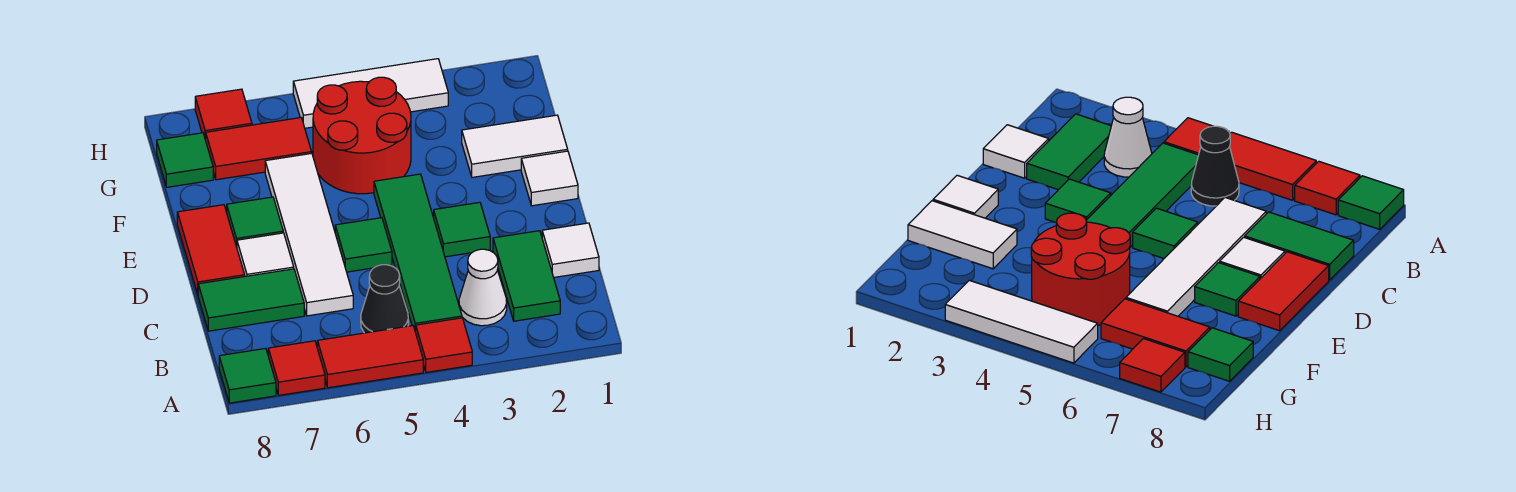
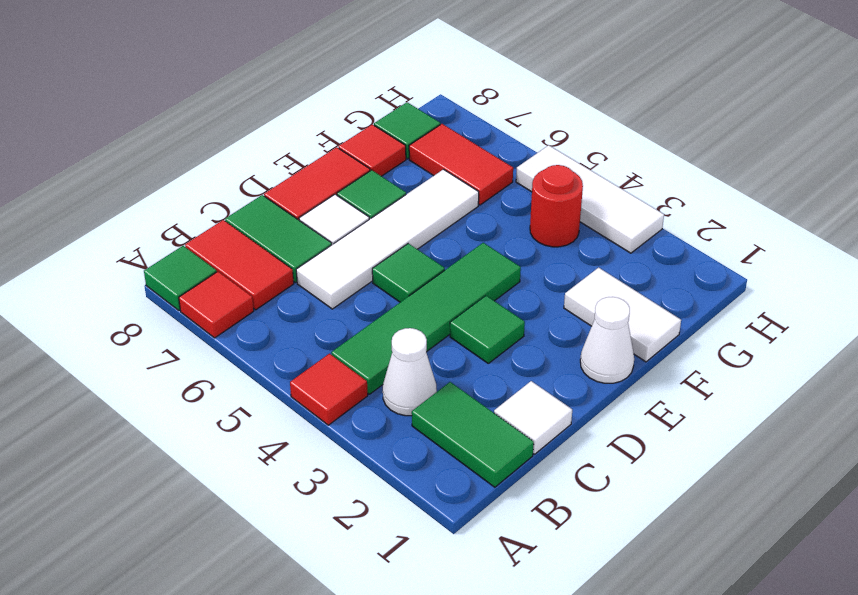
red 1x2 tile [317,326,423,388] -> red 1x2 tile moved to [185,220,294,310]
green 1x2 tile [493,231,560,321] -> green 1x2 tile turned to [412,382,534,487]
black 1x1 cone [361,265,408,333] -> none
white 1x1 tile [521,151,578,206] -> white 1x1 cone [580,297,634,383]
red 2x2 round brick [313,77,411,194] -> red 1x1 round brick [530,165,583,247]
red 1x1 tile [195,89,252,140] -> red 1x1 tile moved to [338,124,406,176]

